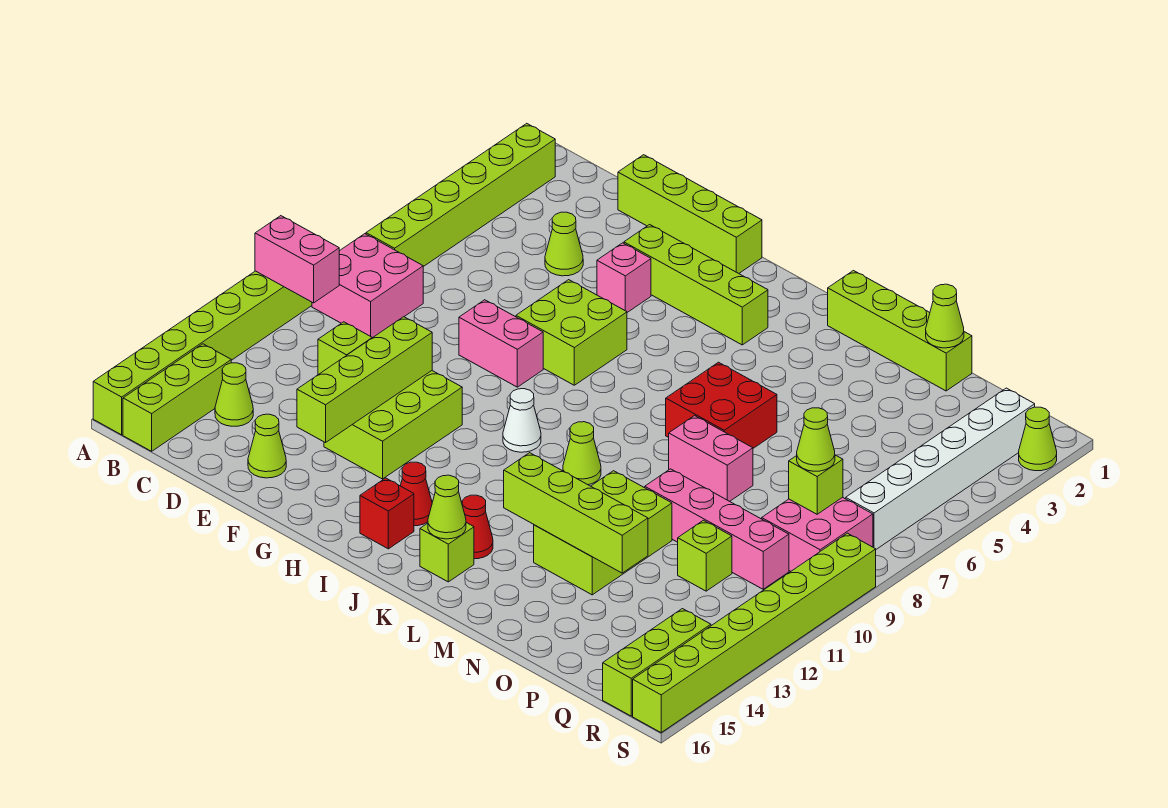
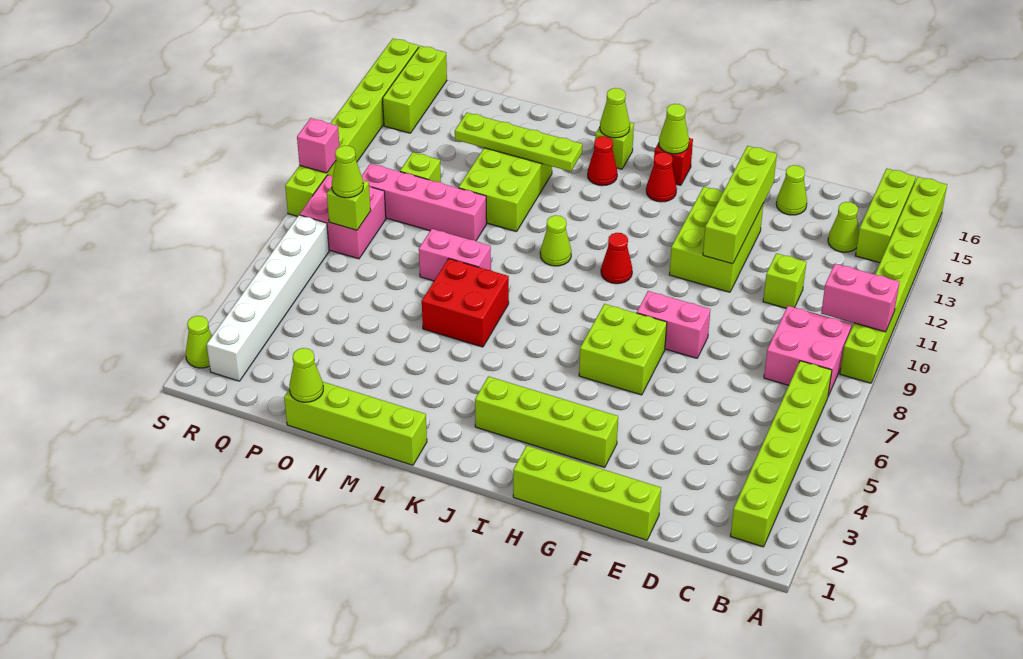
lime 1x1 cone [545,212,583,276] -> lime 1x1 cone moved to [659,104,689,154]
pink 1x1 brick [597,243,651,312] -> pink 1x1 brick moved to [297,118,340,173]
white 1x1 cone [503,389,541,452] -> red 1x1 cone [601,233,632,284]
lime 1x4 brick [504,453,648,573] -> lime 1x4 plate [455,113,582,171]

